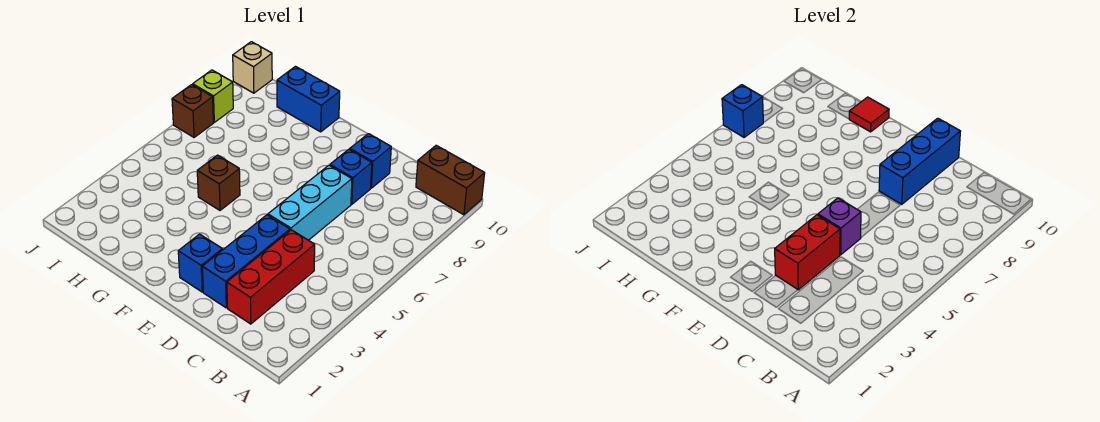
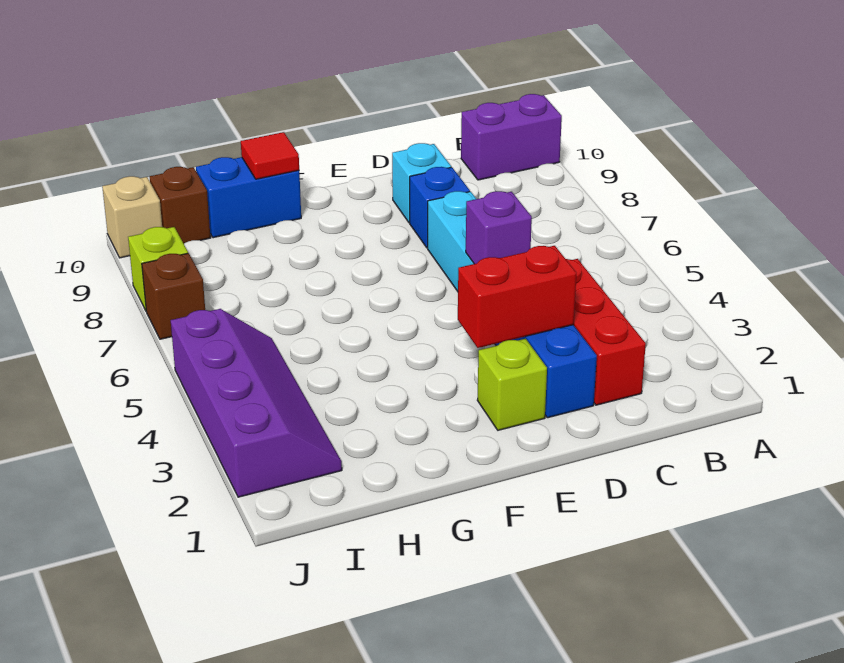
brown 1x2 brick [416,145,485,215] -> purple 1x2 brick [461,94,562,180]
red 1x2 brick [775,215,840,290] -> red 1x2 brick turned to [458,246,576,348]
blue 1x3 brick [879,118,961,204] -> none
blue 1x1 brick [350,134,391,188] -> cyan 1x1 brick [392,143,451,223]
blue 1x1 brick [178,234,222,292] -> lime 1x1 brick [477,339,547,430]
brown 1x1 brick [197,155,240,210] -> brown 1x1 brick moved to [149,167,211,244]
none -> purple 2x4 slope [171,309,342,497]
blue 1x1 brick [722,85,763,137] -> none

